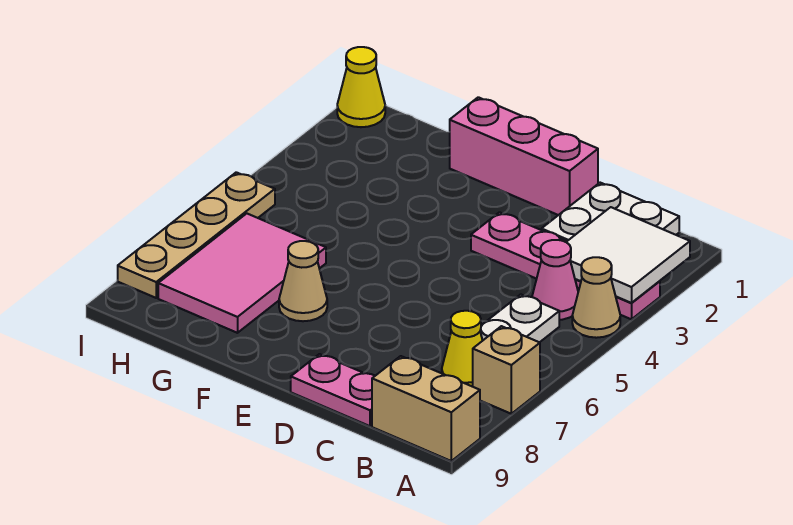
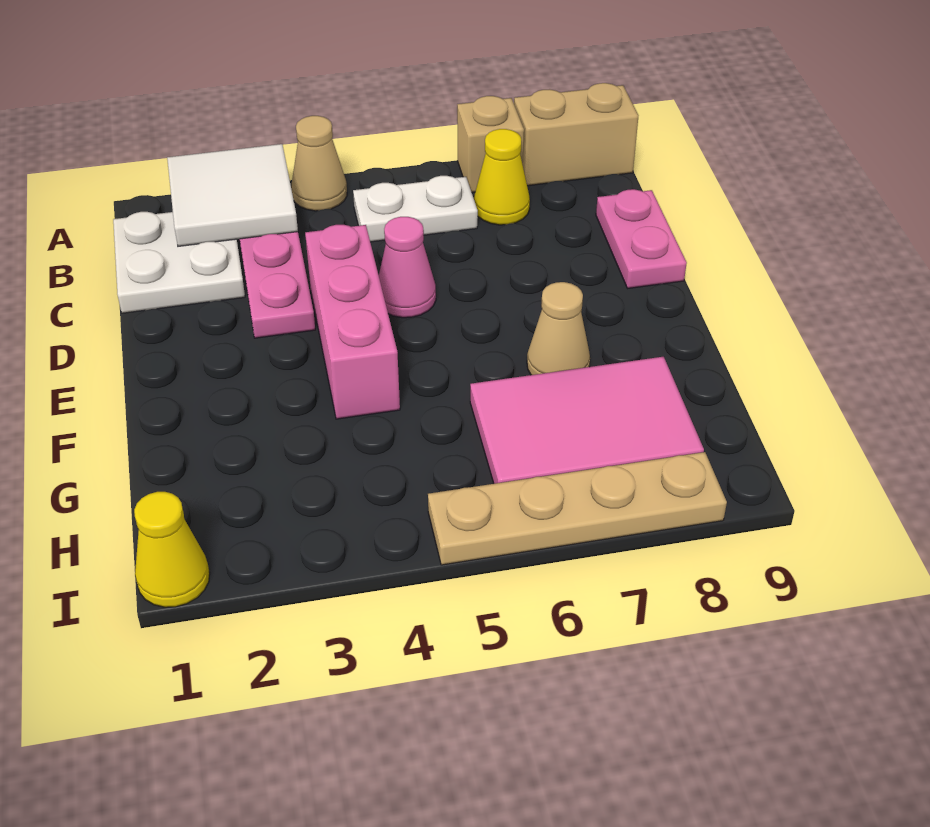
tan 1x2 brick [372,356,480,461] -> tan 1x2 brick turned to [514,83,638,186]
pink 1x1 cone [532,240,578,320] -> pink 1x1 cone moved to [379,217,436,318]
pink 1x3 brick [450,97,598,215] -> pink 1x3 brick moved to [305,225,400,419]

